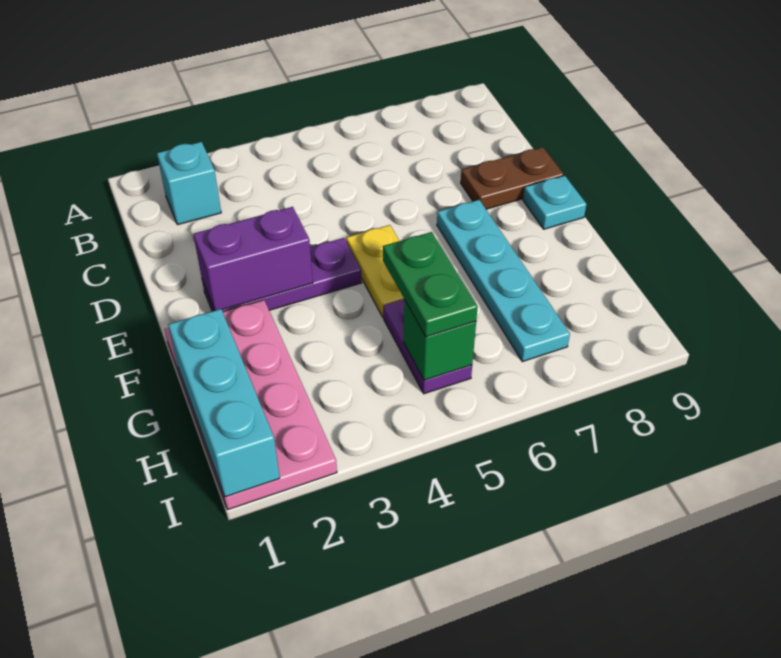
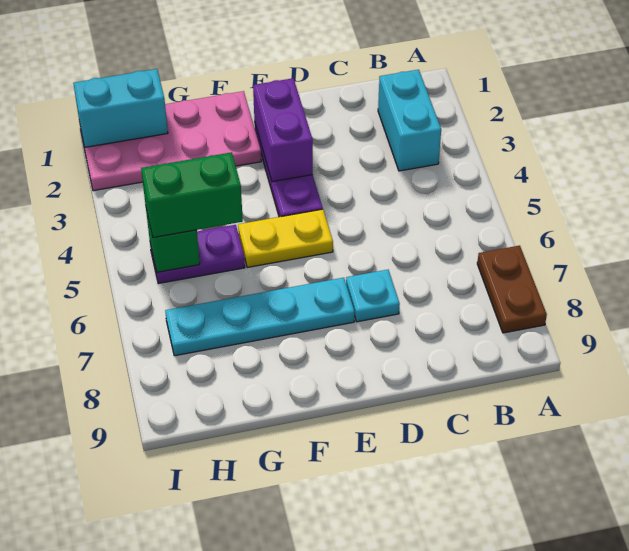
cyan 1x1 brick [157,142,221,225] -> cyan 1x2 brick [378,70,441,171]
brown 1x2 plate [461,147,564,209] -> brown 1x2 plate moved to [477,246,547,333]
cyan 1x1 plate [523,176,586,229] -> cyan 1x1 plate moved to [346,270,400,322]
cyan 1x3 brick [168,309,280,497] -> cyan 1x2 brick [73,69,168,147]
green 1x2 plate [383,232,478,337] -> green 1x2 brick [141,152,243,237]

